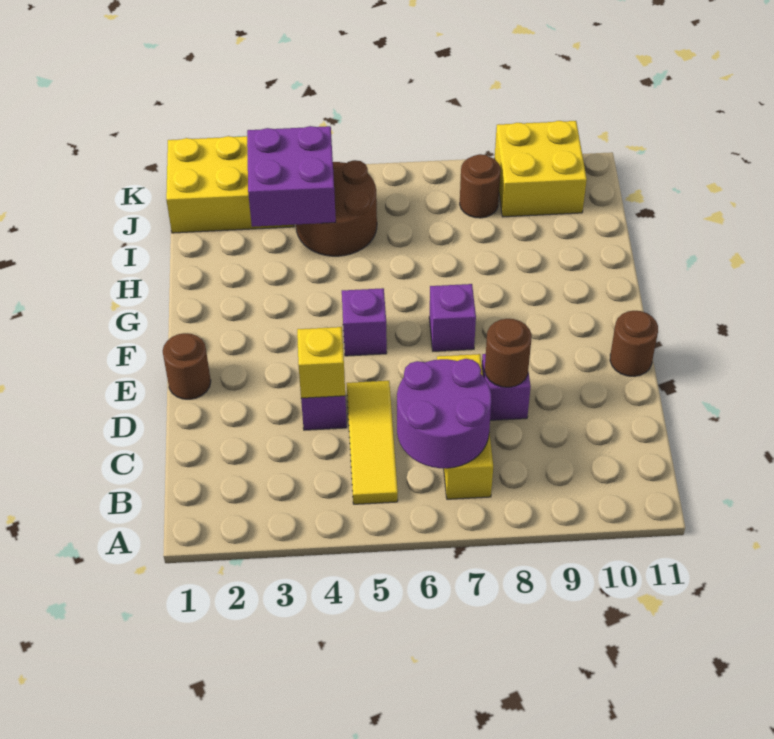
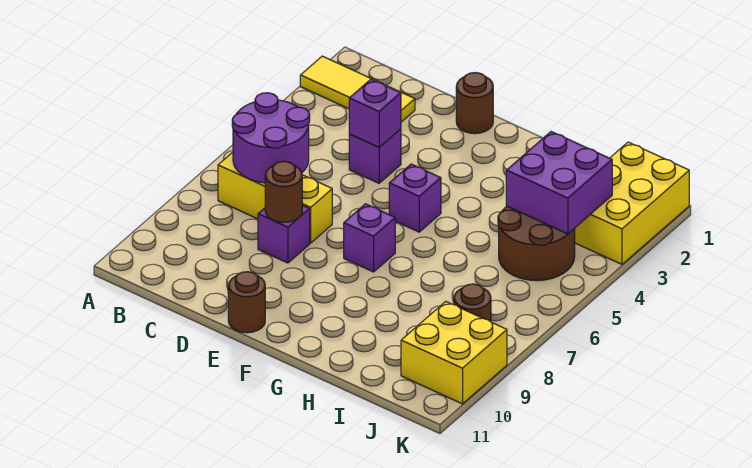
yellow 1x3 tile [347,381,398,504] -> yellow 1x3 tile moved to [300,56,415,122]
yellow 1x1 brick [297,327,345,398] -> purple 1x1 brick [349,79,401,147]

